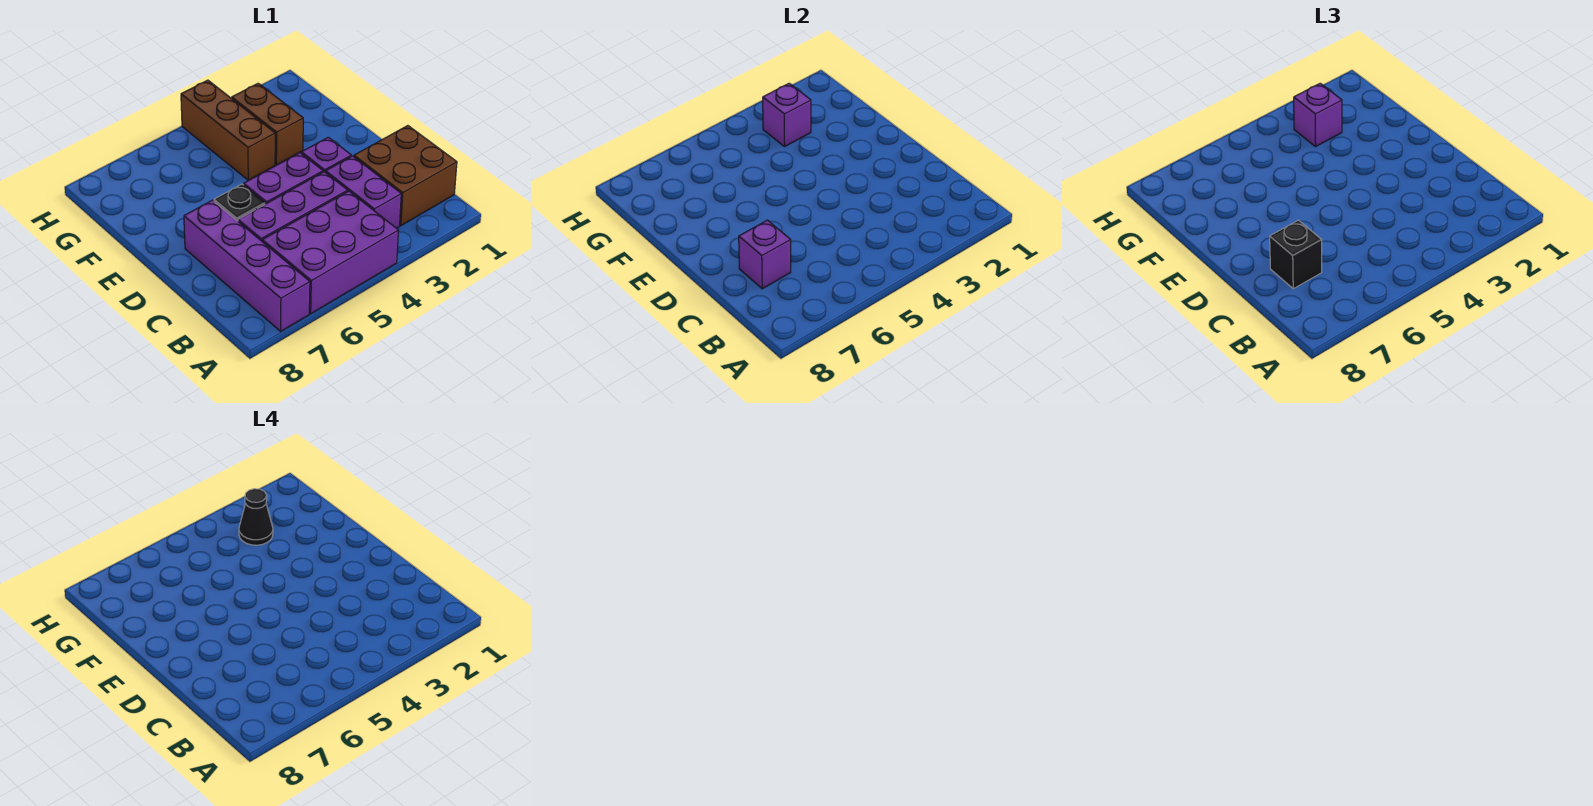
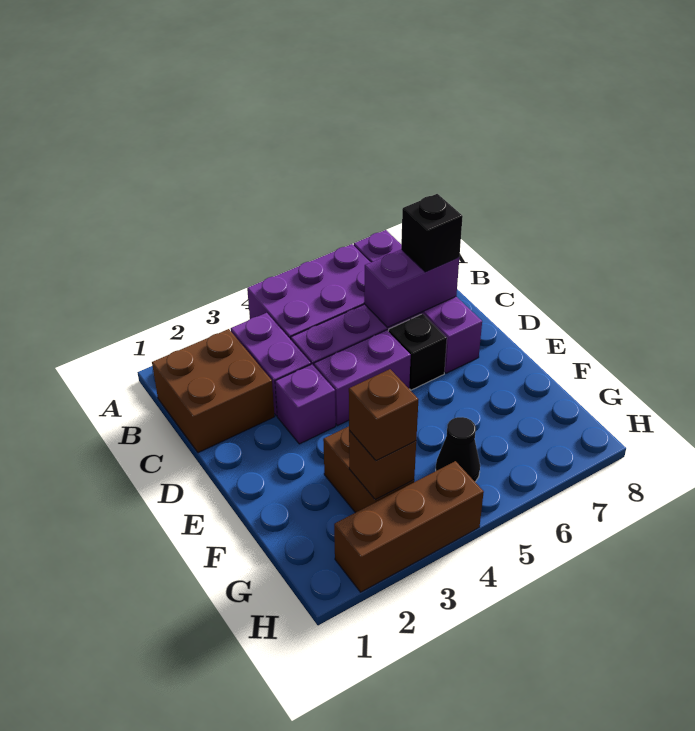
purple 1x1 brick [739,220,791,289] -> purple 1x2 brick [364,249,459,327]
brown 1x3 brick [181,80,275,180] -> brown 1x3 brick turned to [334,461,484,592]
purple 1x1 brick [763,83,811,147] -> brown 1x1 brick [349,431,416,500]
purple 1x1 brick [1294,83,1342,147] -> brown 1x1 brick [349,369,419,461]
black 1x1 cone [239,489,273,545] -> black 1x1 cone moved to [436,417,480,482]

